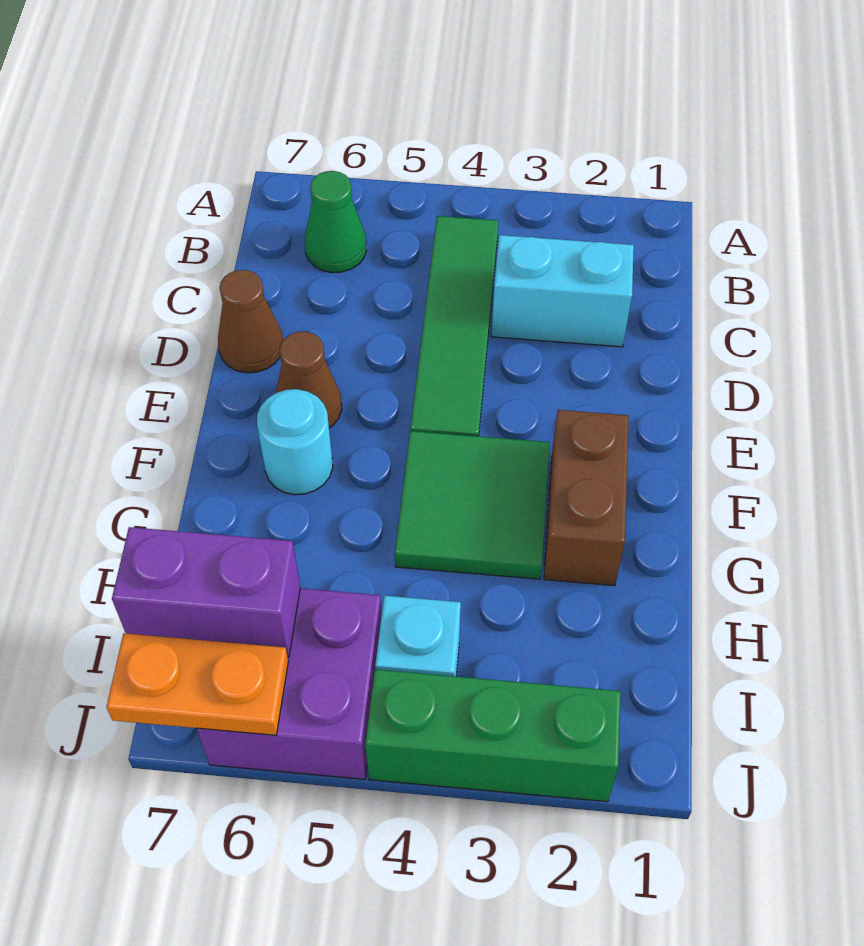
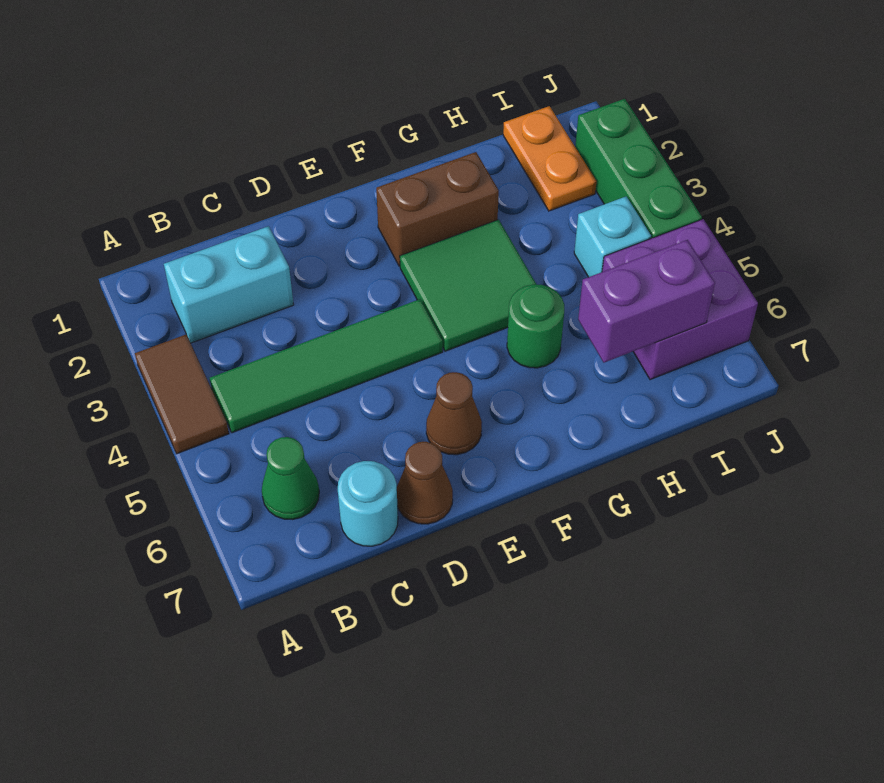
none -> brown 1x2 tile [135,334,229,454]
cyan 1x2 brick [491,235,634,347] -> cyan 1x2 brick turned to [164,226,294,343]
cyan 1x1 round brick [257,389,333,495] -> cyan 1x1 round brick moved to [338,461,398,546]
none -> green 1x1 round brick [507,284,564,368]
purple 1x2 brick [112,527,300,658] -> purple 1x2 brick turned to [578,240,715,363]
orange 1x2 plate [106,633,288,735] -> orange 1x2 plate moved to [503,106,596,211]

